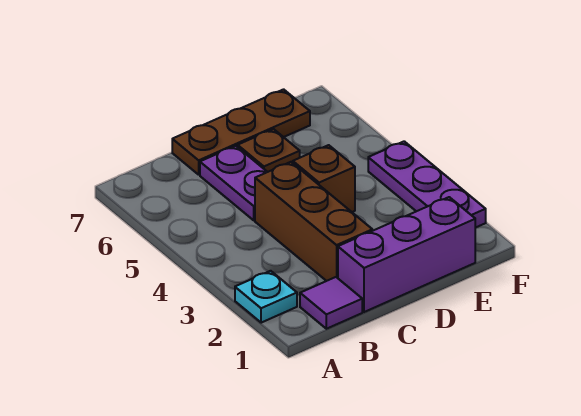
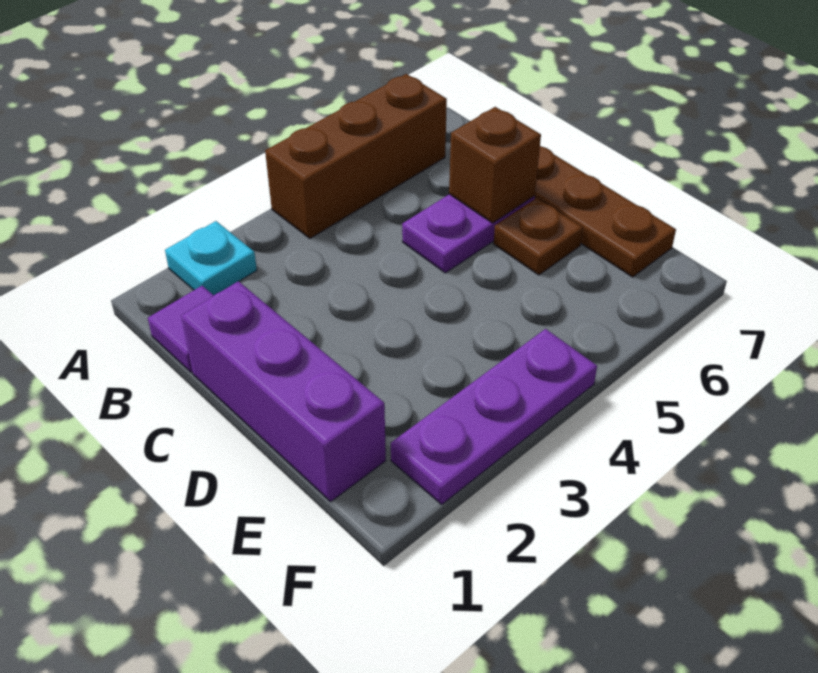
brown 1x3 brick [255,162,372,281] -> brown 1x3 brick moved to [265,74,447,238]
brown 1x1 brick [293,145,355,212] -> brown 1x1 brick moved to [449,107,541,223]

